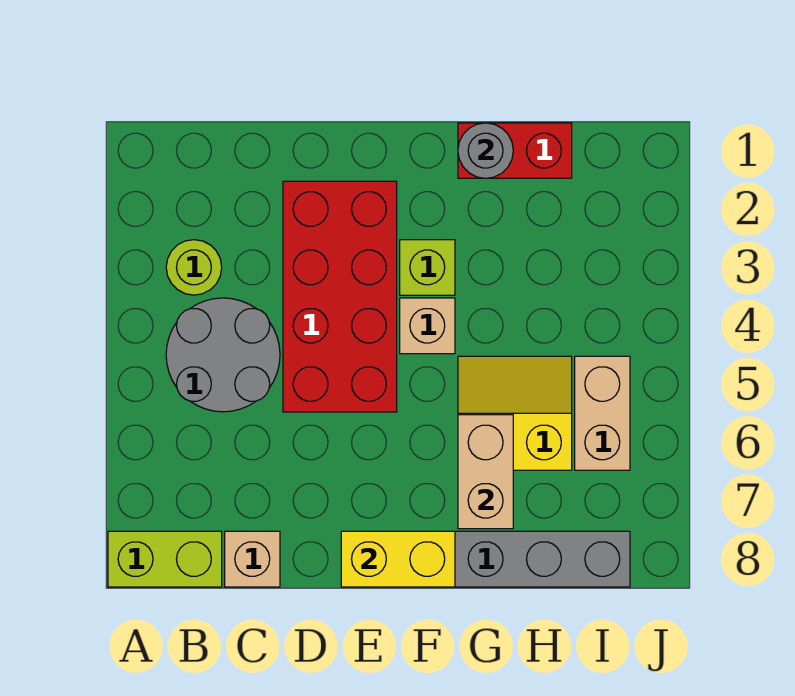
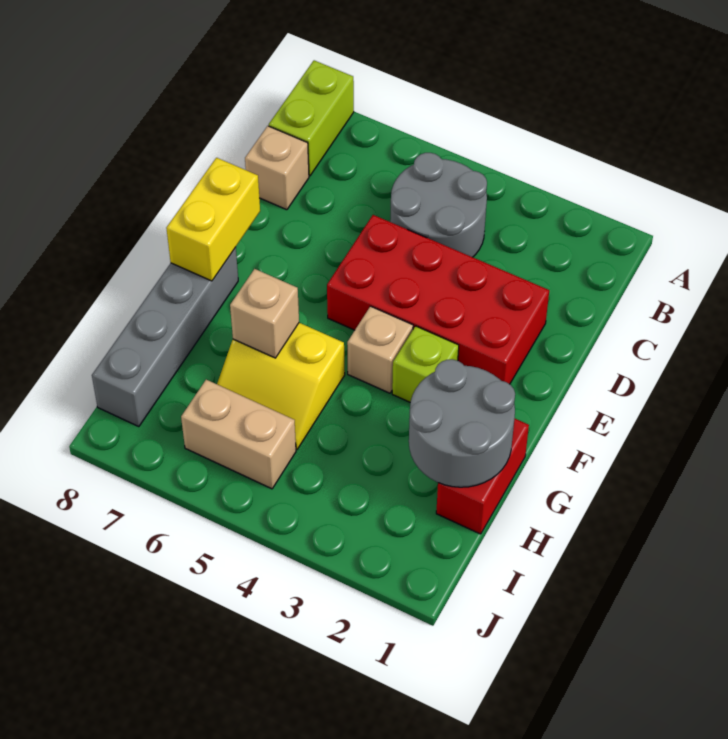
lime 1x1 round brick [166,240,222,295] -> none
grey 1x1 round brick [458,123,513,178] -> grey 2x2 round brick [409,359,515,487]
yellow 2x2 slope [458,356,572,470] -> yellow 2x2 slope turned to [217,323,345,449]
tan 1x2 brick [458,415,513,529] -> tan 1x1 brick [230,269,299,358]

